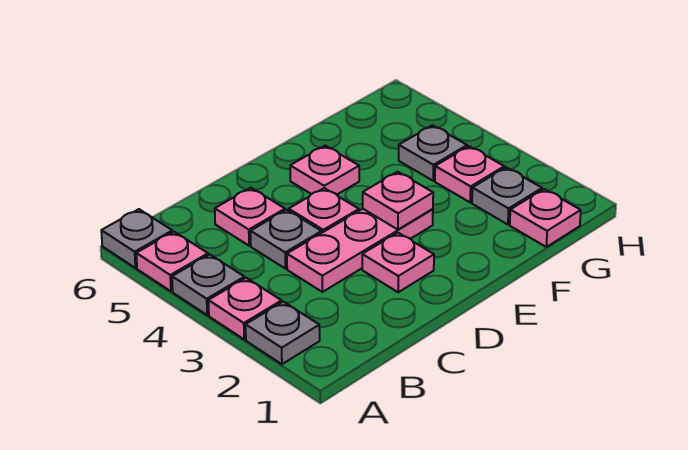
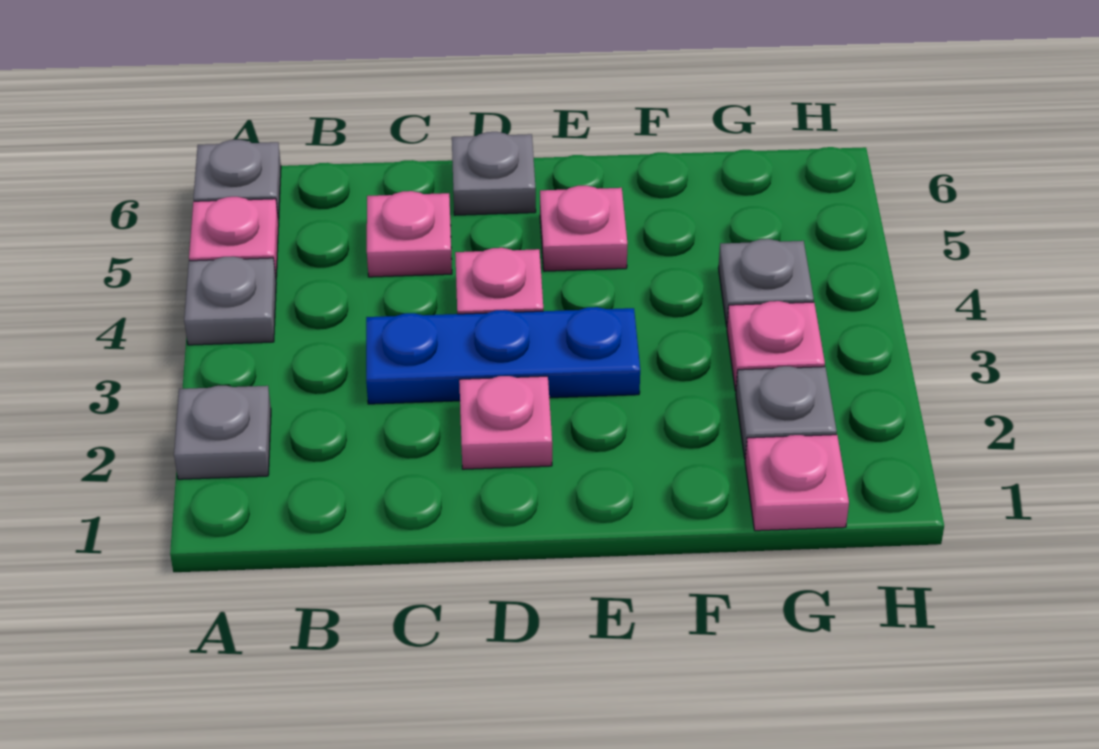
pink 1x1 plate [208,278,282,339] -> none
pink 1x3 plate [287,209,433,292] -> blue 1x3 plate [366,307,640,404]
grey 1x1 plate [251,210,322,269] -> grey 1x1 plate moved to [452,132,536,215]
pink 1x1 plate [363,172,433,230] -> none

